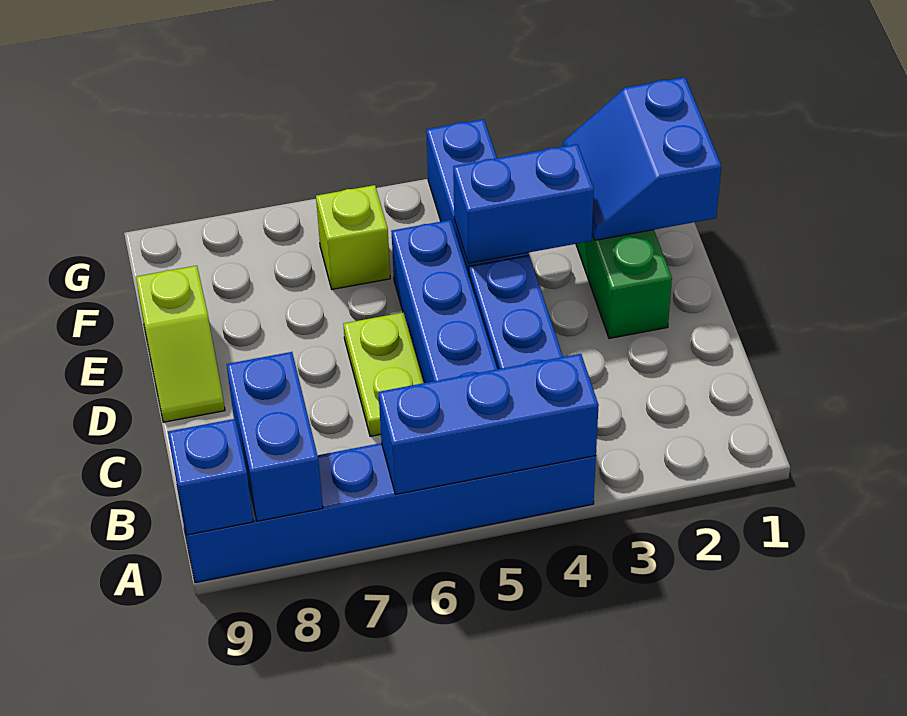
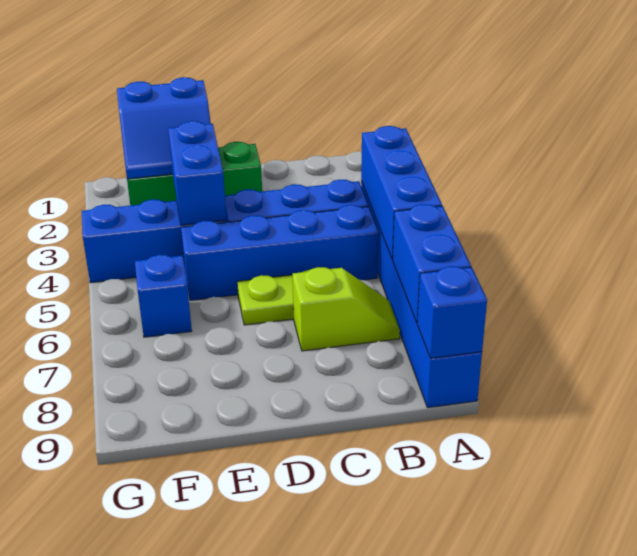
blue 1x2 brick [227,352,323,521] -> blue 1x2 brick turned to [393,204,471,323]
lime 1x2 slope [136,266,225,422] -> lime 1x2 slope moved to [292,267,400,351]
lime 1x1 brick [316,185,390,289] -> blue 1x1 brick [135,255,192,337]

